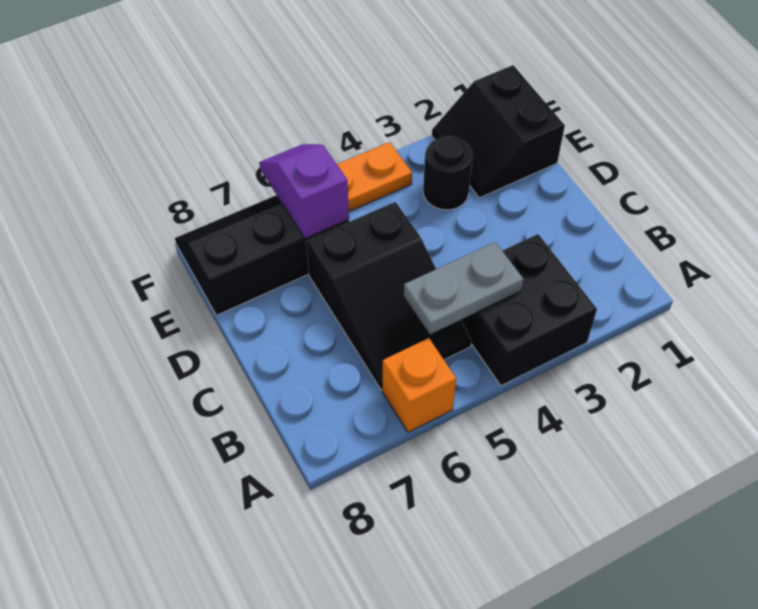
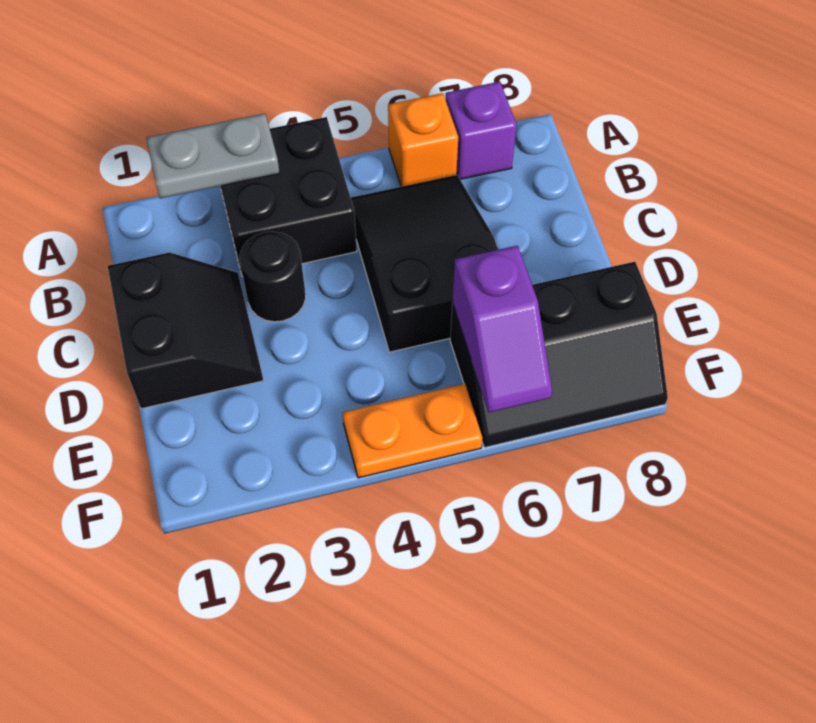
none -> purple 1x1 brick [446,82,517,179]
grey 1x2 plate [404,242,523,334] -> grey 1x2 plate moved to [146,113,279,198]
black 2x2 slope [432,65,565,198] -> black 2x2 slope moved to [108,252,263,409]
black 1x1 round brick [423,136,473,210] -> black 1x1 round brick moved to [240,231,306,322]

